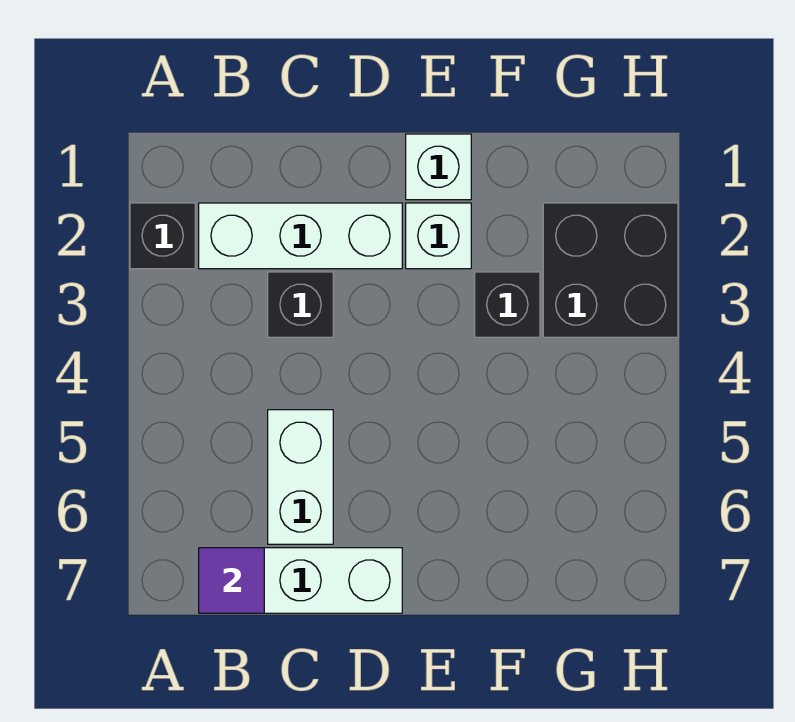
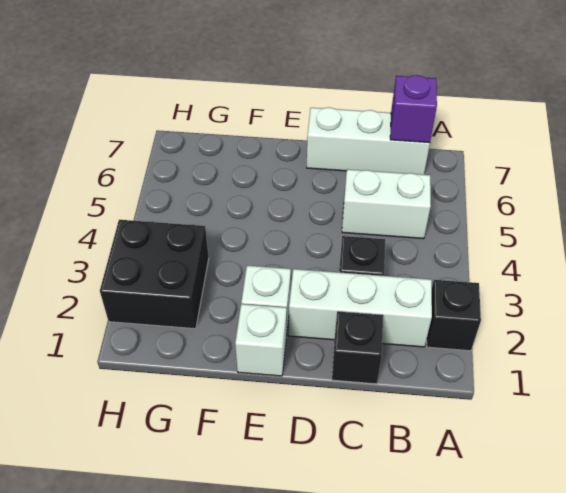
purple 1x1 tile [199,548,264,613] -> purple 1x1 brick [390,75,437,143]
white 1x2 brick [268,410,333,544] -> white 1x2 brick turned to [342,169,431,239]
black 1x1 brick [475,272,540,337] -> black 1x1 brick moved to [332,311,383,384]

